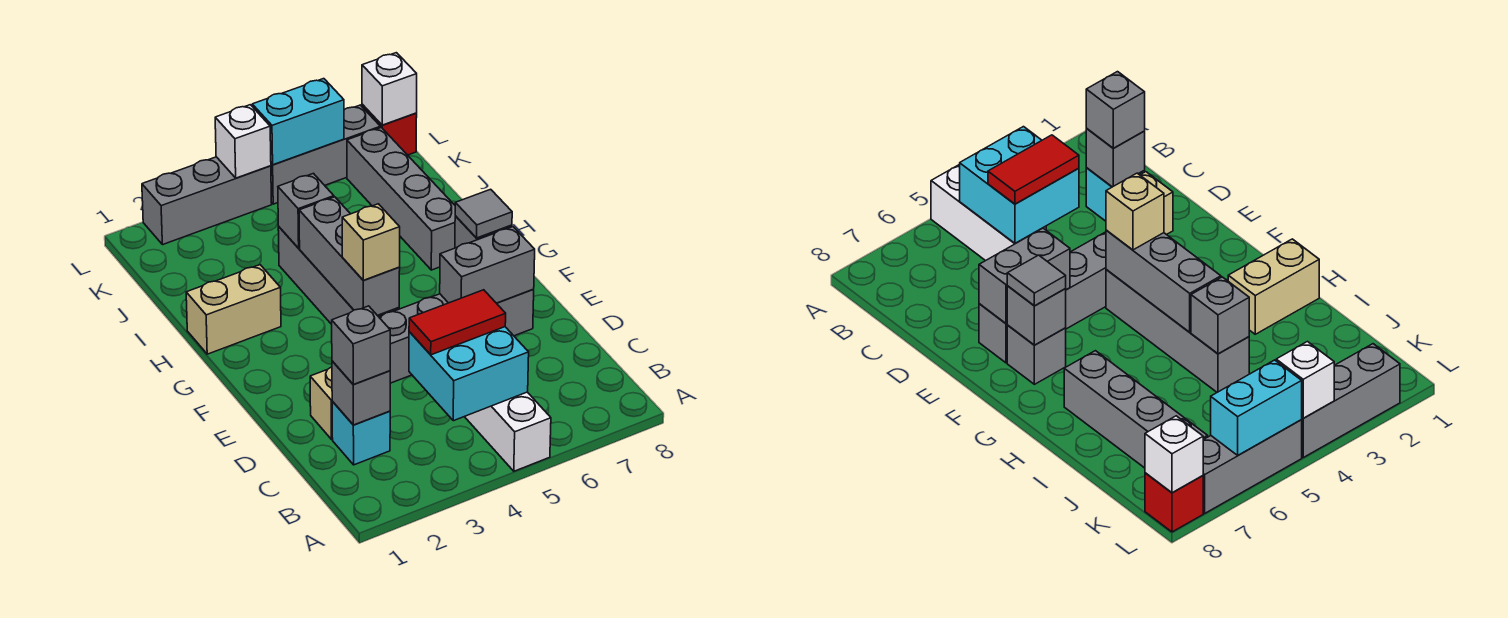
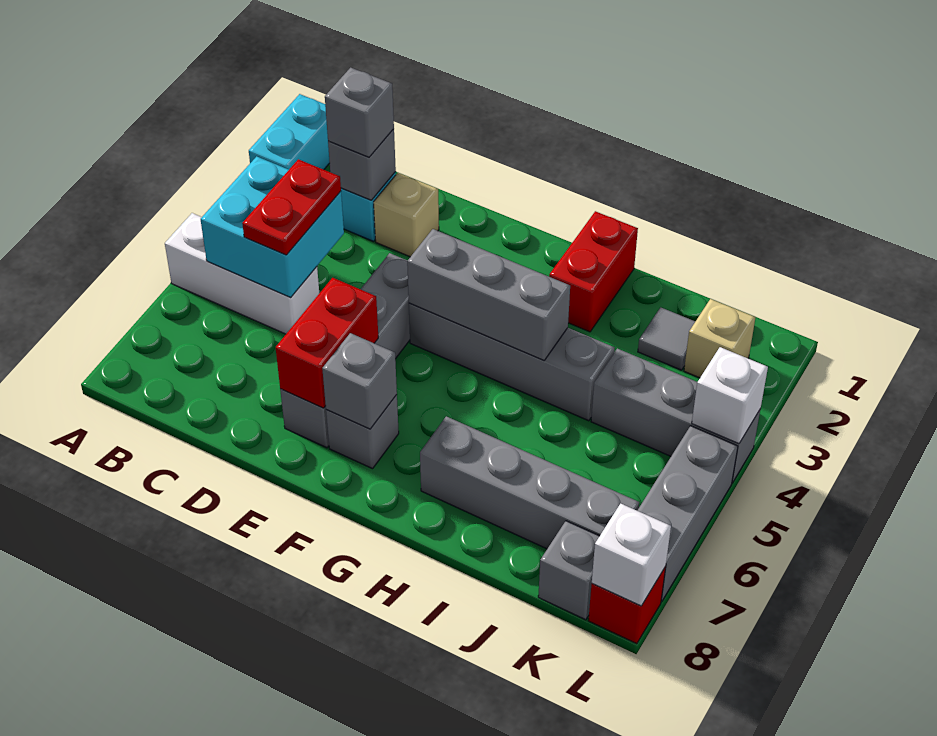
red 1x2 tile [409,290,506,355] -> red 1x2 plate [242,159,341,255]
grey 1x2 brick [440,227,535,303] -> red 1x2 brick [275,278,378,408]
tan 1x1 brick [342,204,400,280] -> tan 1x1 brick moved to [684,299,755,378]
grey 1x1 tile [455,189,512,238] -> grey 1x1 tile moved to [638,307,695,370]
tan 1x2 brick [186,265,281,354] -> red 1x2 brick [549,211,638,332]
grey 1x1 brick [278,173,334,248] -> grey 1x1 brick moved to [538,521,599,620]
grey 1x3 brick [142,157,272,245] -> grey 1x3 brick turned to [591,348,760,483]
cyan 1x2 brick [252,79,344,165] -> cyan 1x2 brick moved to [249,94,330,170]

